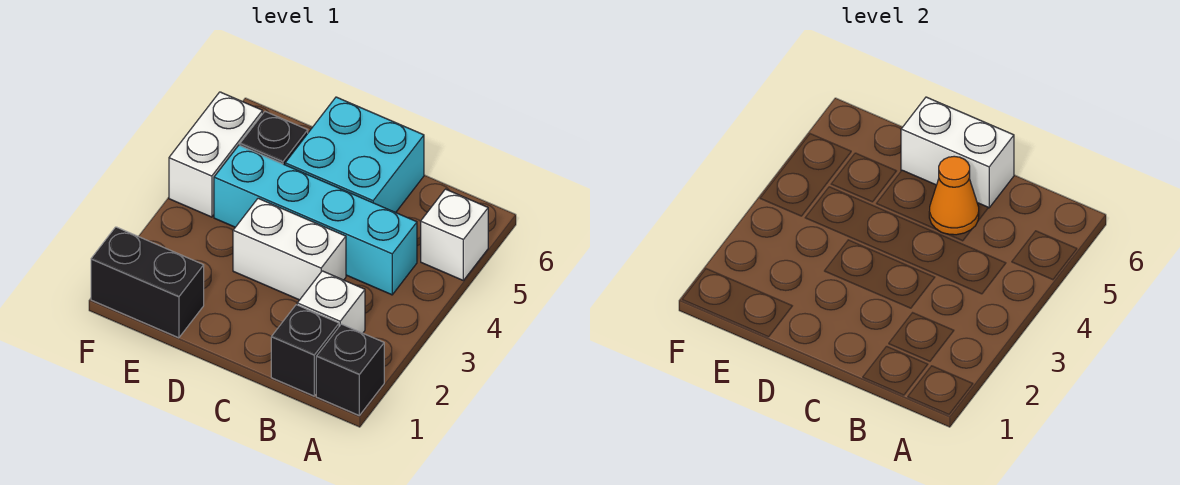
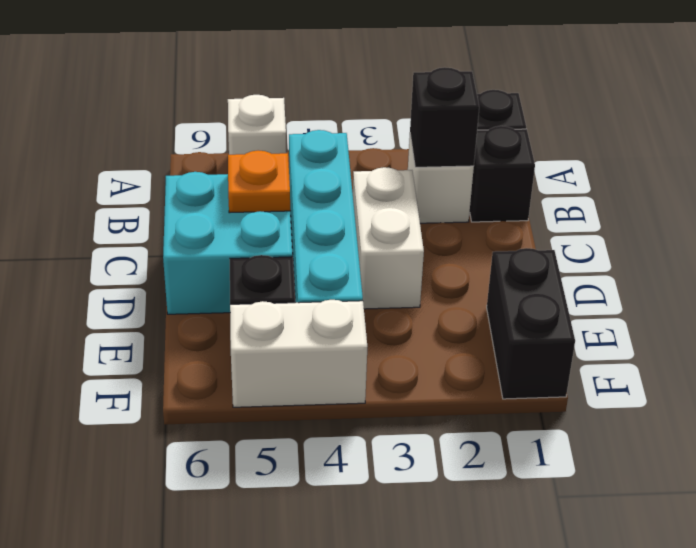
none -> black 1x1 brick [410,67,479,167]
orange 1x1 cone [929,156,979,235] -> orange 1x1 plate [228,150,290,213]
white 1x2 brick [901,97,1014,208] -> none

